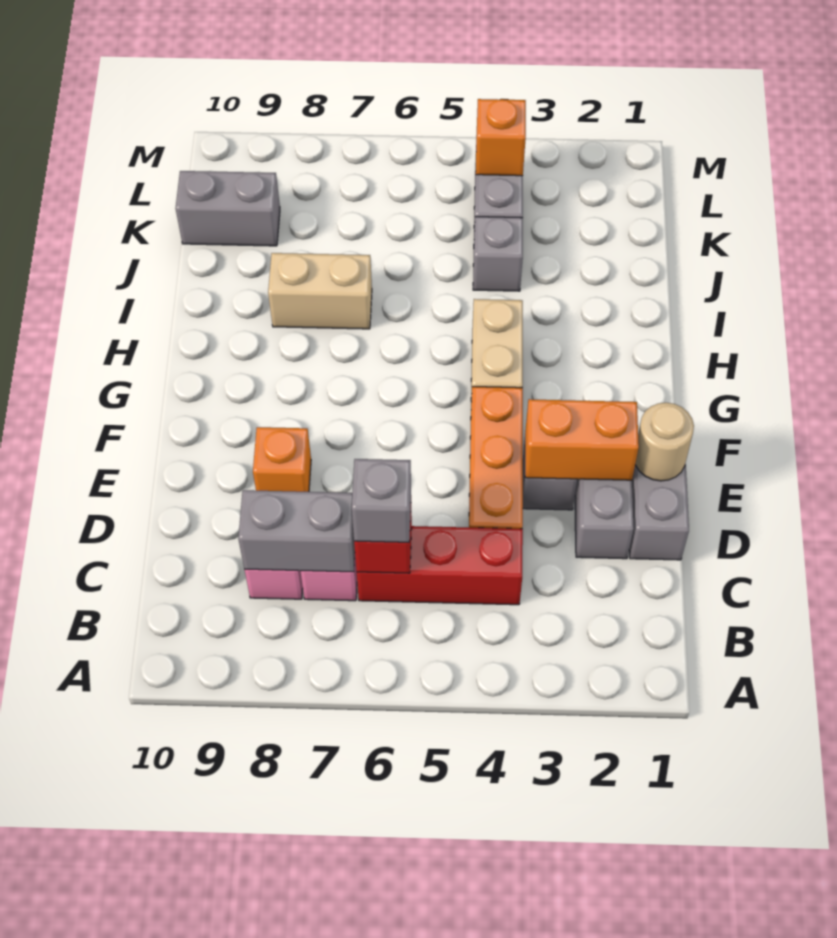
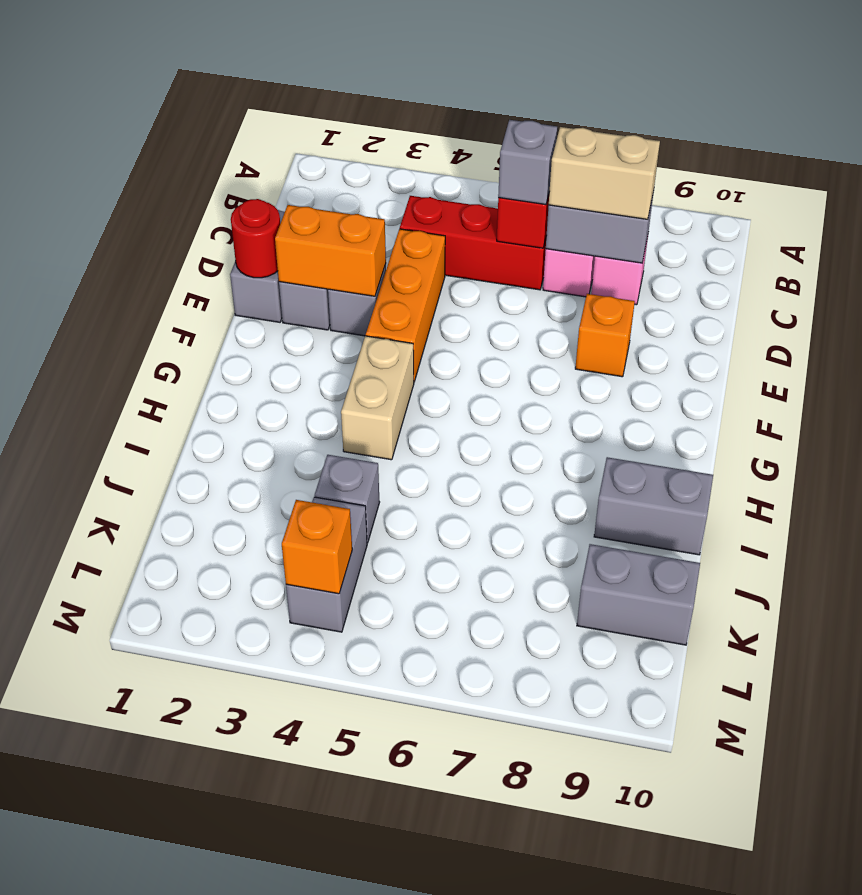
tan 1x1 round brick [635,403,694,481] -> red 1x1 round brick [231,199,280,278]
tan 1x2 brick [268,253,372,329] -> tan 1x2 brick moved to [549,127,660,219]
none -> grey 1x2 brick [594,457,713,555]

